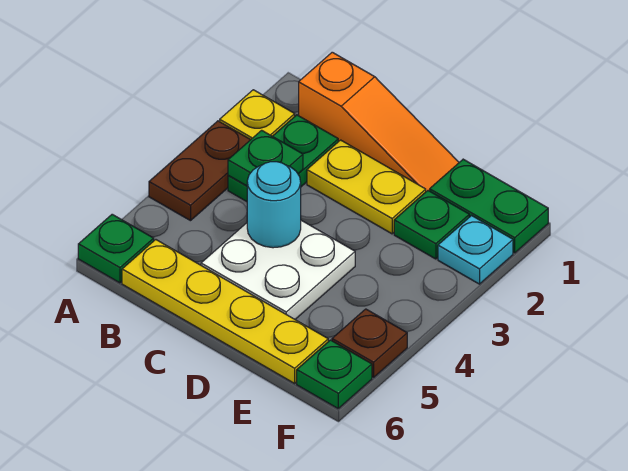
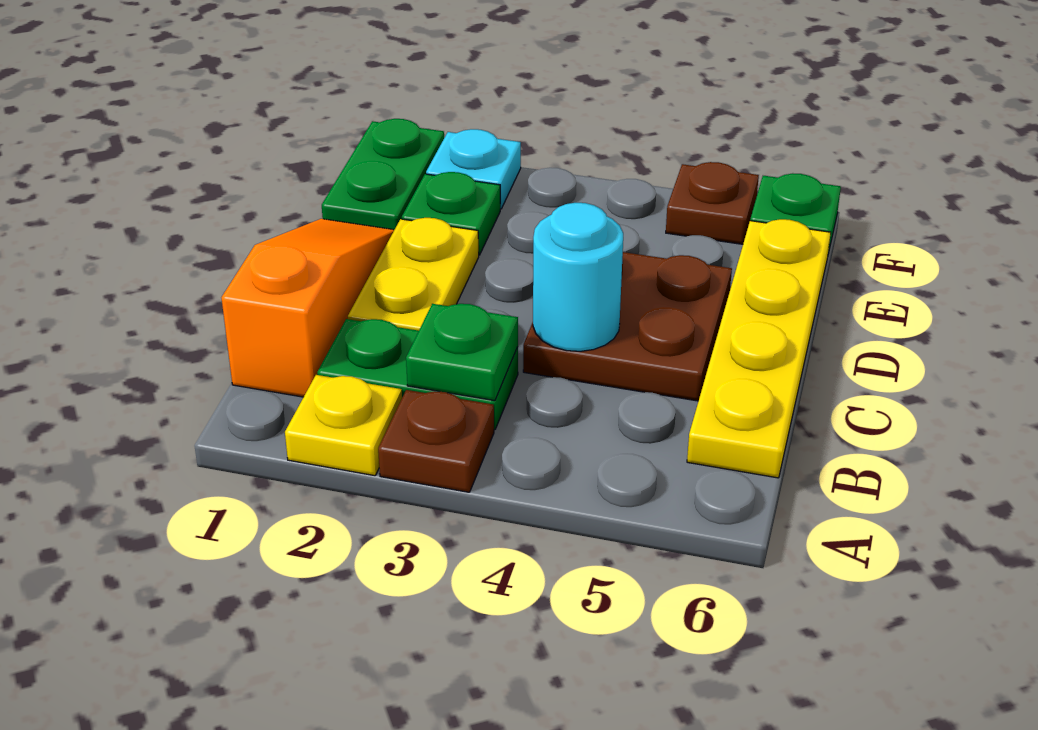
brown 1x2 plate [149,121,250,221] -> brown 1x1 plate [378,390,494,492]
green 1x1 plate [78,214,154,283] -> none
white 2x2 plate [201,220,355,319] -> brown 2x2 plate [523,252,732,401]

